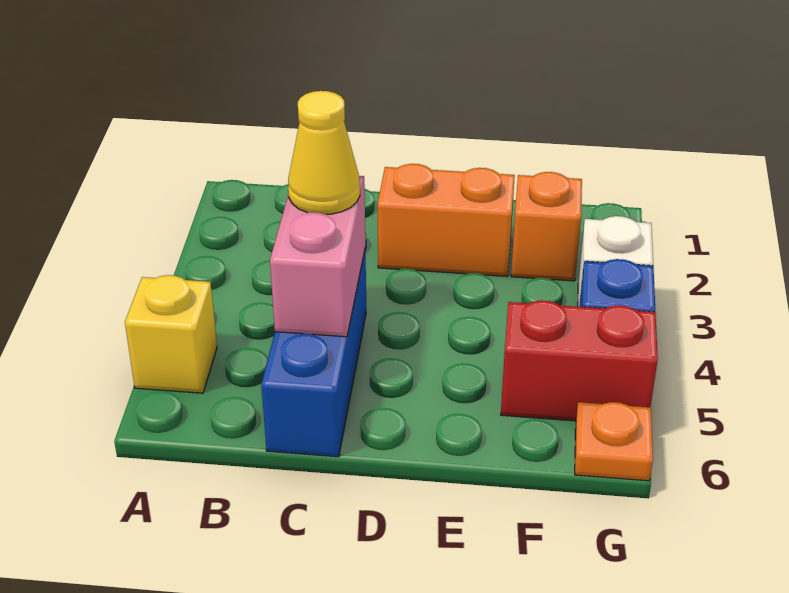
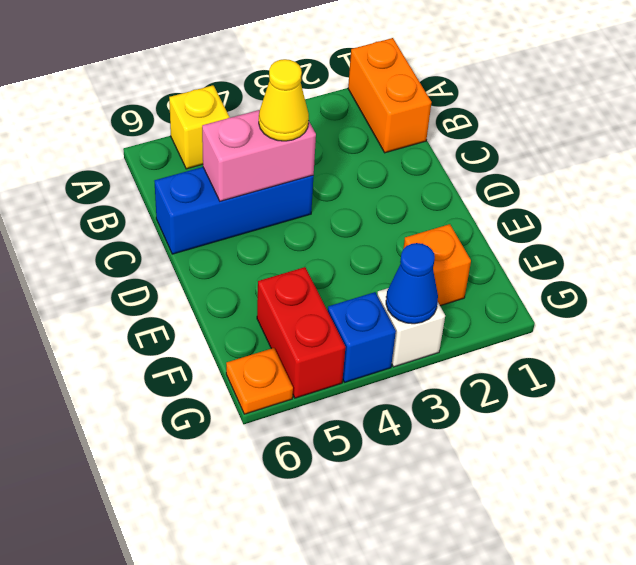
orange 1x2 brick [378,164,515,276] -> orange 1x2 brick moved to [348,38,432,153]
none -> blue 1x1 cone [386,243,438,324]

